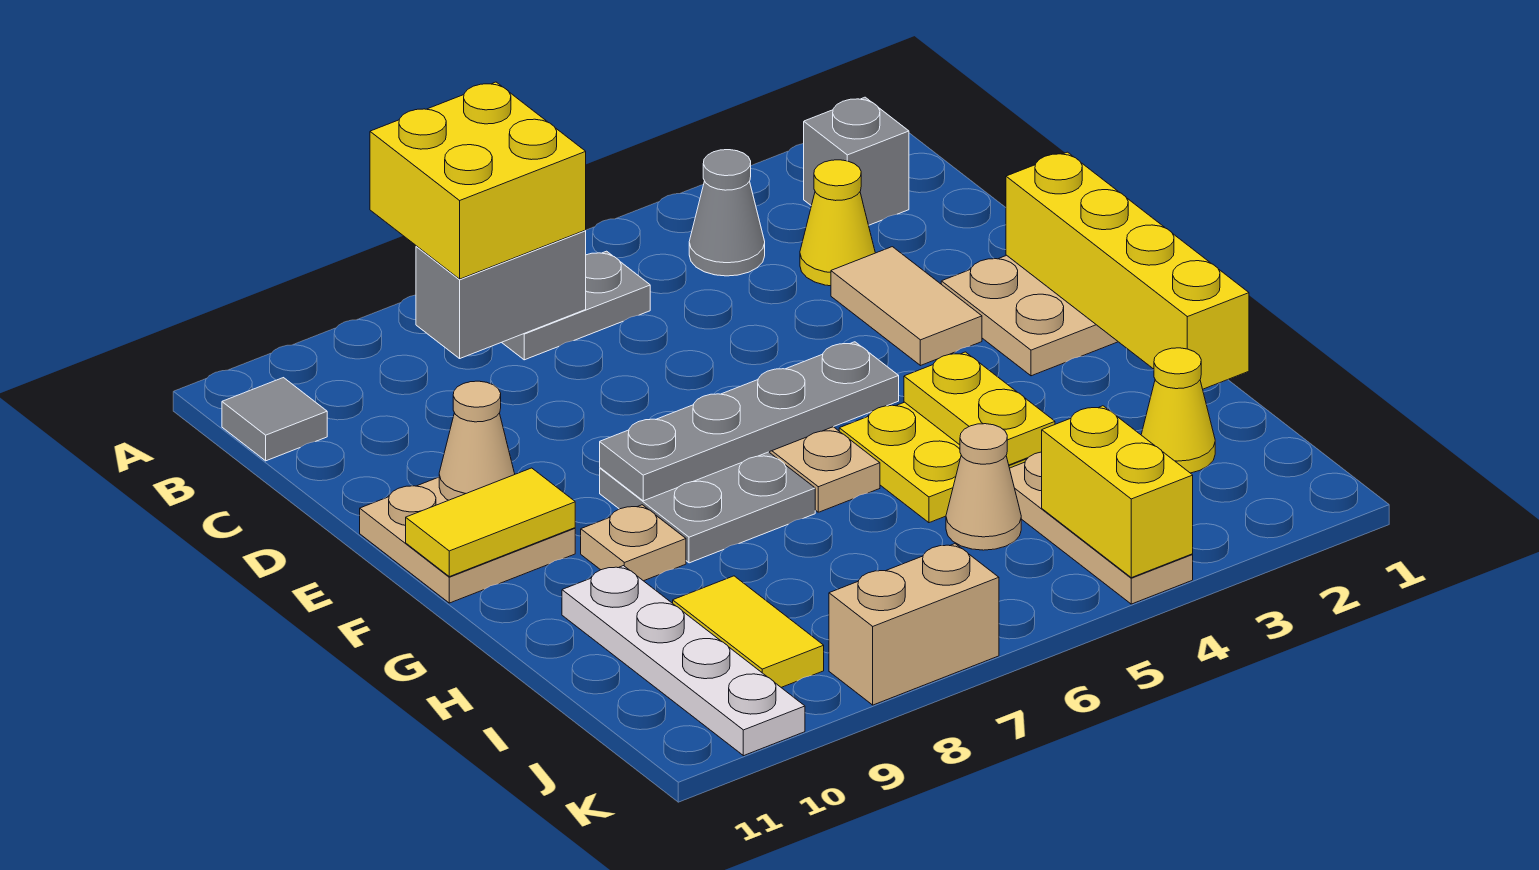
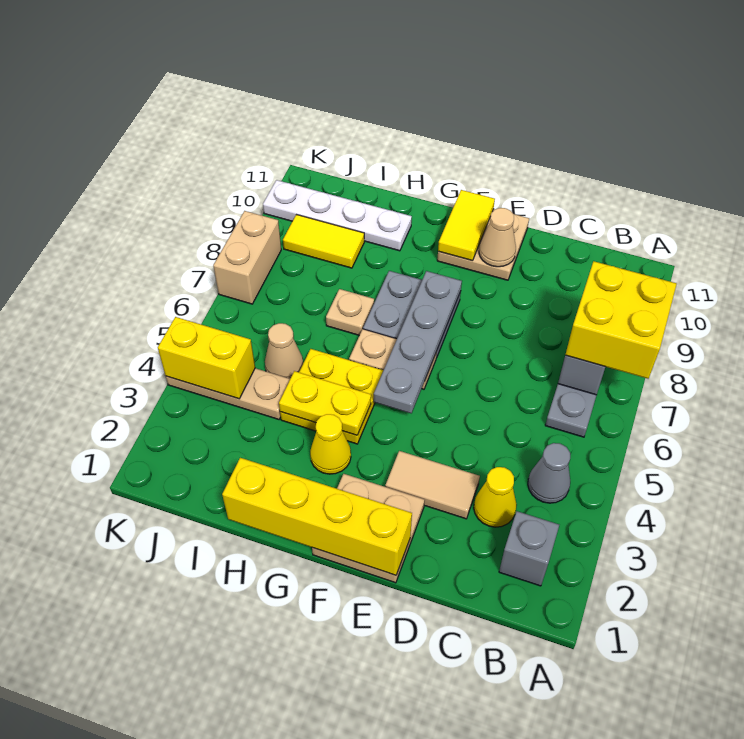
grey 1x1 tile [222,378,327,461] -> none
tan 1x1 plate [581,505,686,581] -> tan 1x1 plate moved to [326,289,374,335]
yellow 1x1 cone [1141,348,1215,473] -> yellow 1x1 cone moved to [310,414,351,474]

